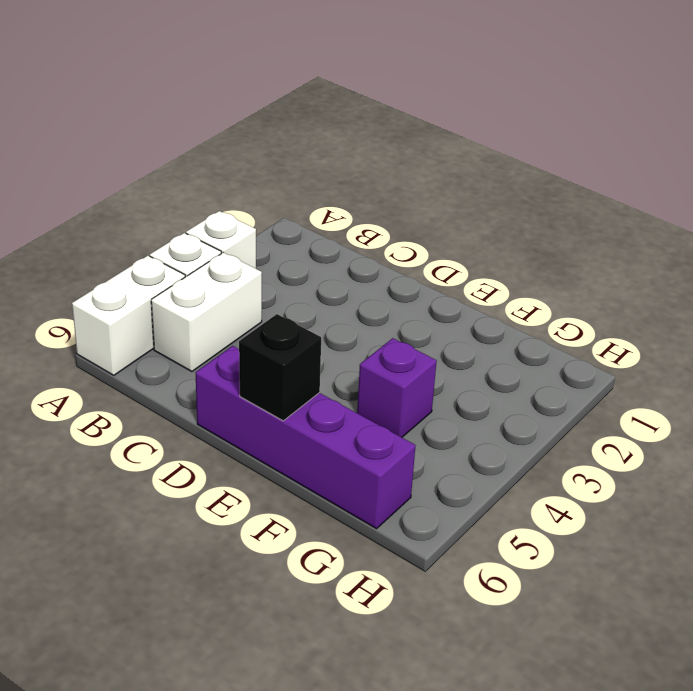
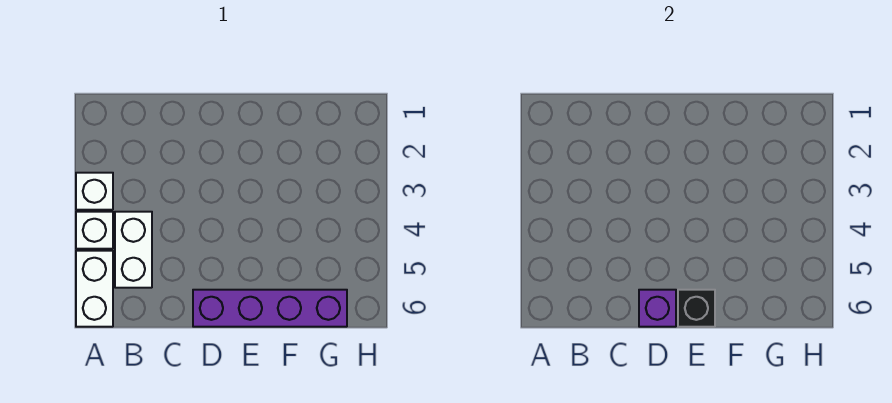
purple 1x1 brick [357,338,437,437] -> purple 1x1 brick moved to [639,290,676,327]

